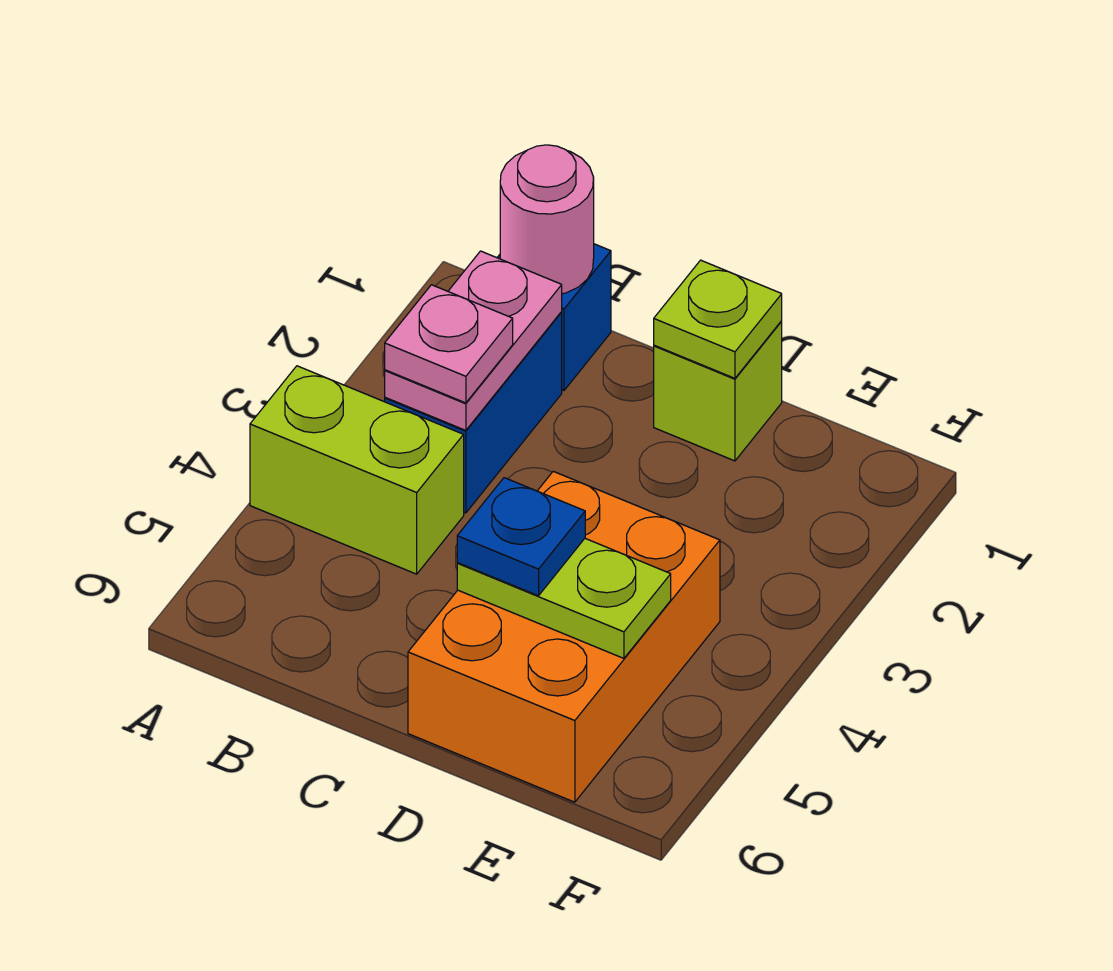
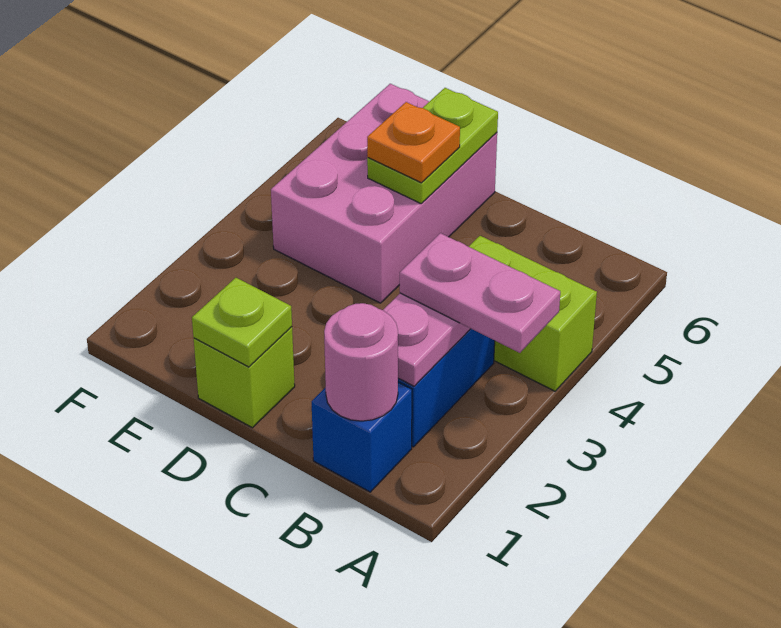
pink 1x1 plate [385,285,513,403] -> pink 1x2 plate [400,233,560,353]
orange 2x3 brick [408,471,720,802] -> pink 2x3 brick [271,84,497,303]
lime 1x2 plate [457,539,671,658] -> lime 1x2 plate turned to [367,88,498,203]
blue 1x1 plate [457,478,585,596] -> orange 1x1 plate [367,102,460,183]

